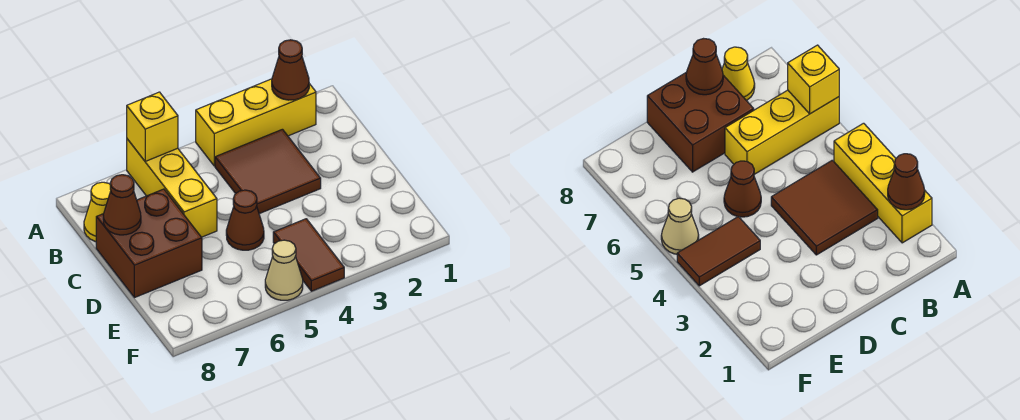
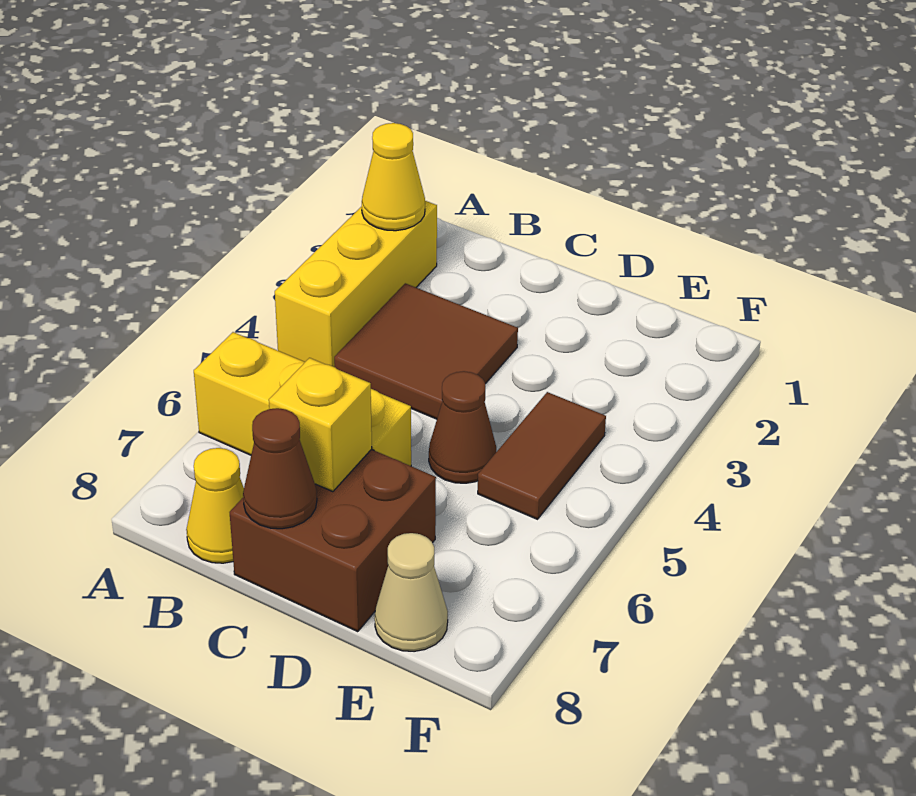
brown 1x1 cone [272,40,309,100] -> yellow 1x1 cone [362,123,425,231]
yellow 1x1 brick [127,92,178,161] -> yellow 1x1 brick moved to [269,358,372,492]
brown 1x2 tile [273,219,344,291] -> brown 1x2 tile turned to [478,392,606,519]
tan 1x1 cone [265,240,303,300] -> tan 1x1 cone moved to [375,533,448,651]

